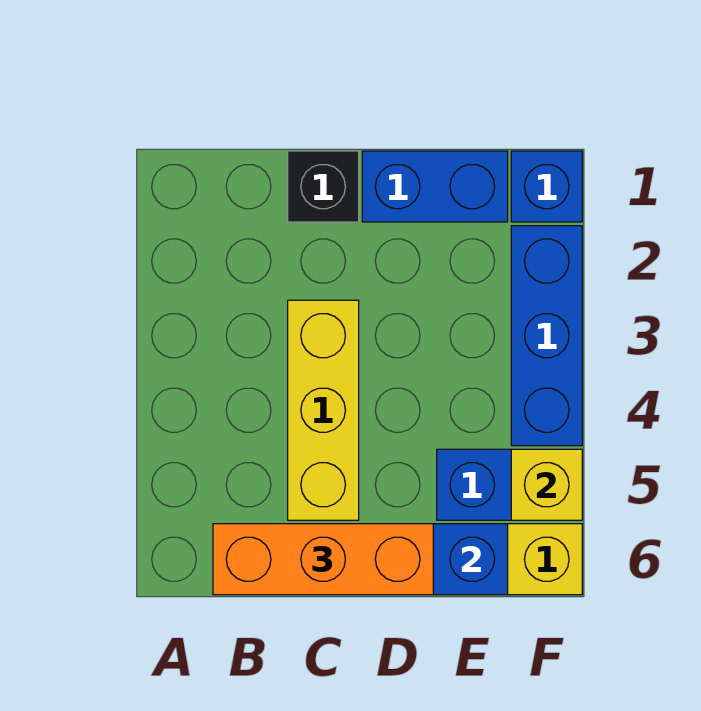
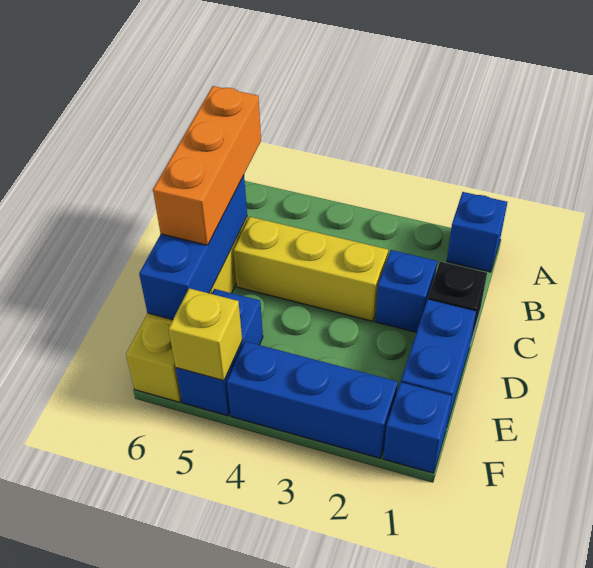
none -> blue 1x1 brick [447,192,507,272]
none -> blue 1x1 brick [375,250,437,332]

